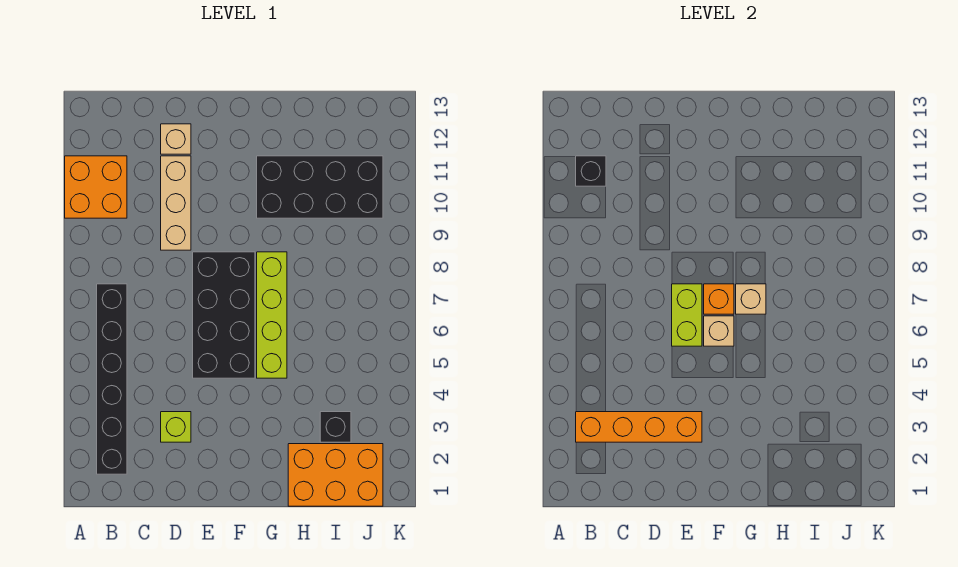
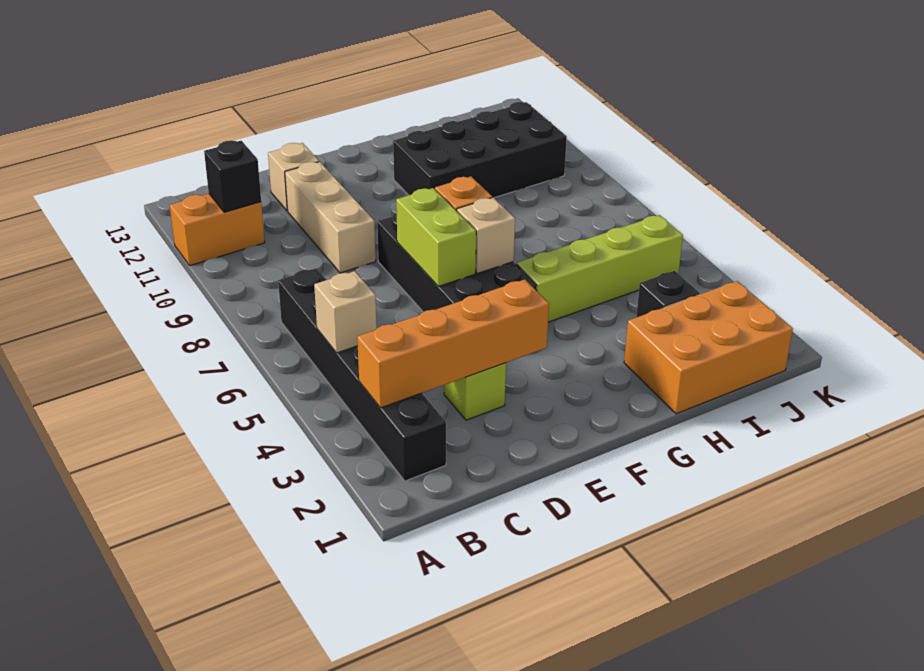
orange 2x2 brick [65,156,127,218] -> orange 1x2 brick [170,194,265,266]
lime 1x4 brick [257,252,287,378] -> lime 1x4 brick turned to [516,215,683,322]
tan 1x1 brick [736,284,766,314] -> tan 1x1 brick moved to [314,271,377,353]

